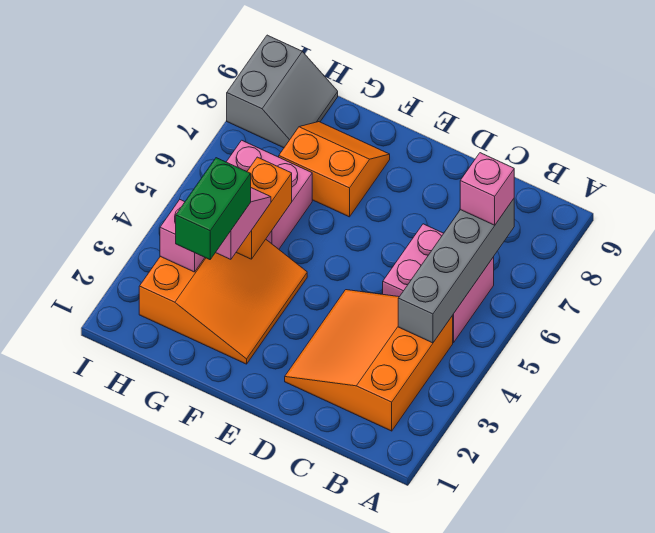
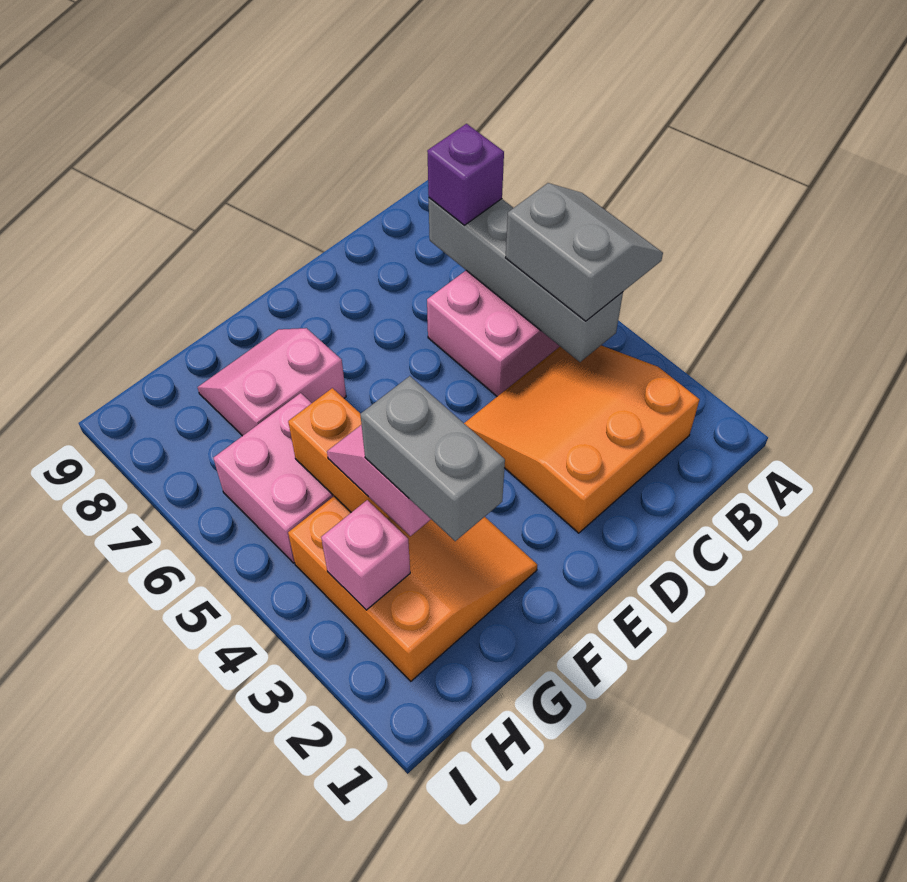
orange 3x3 slope [285,290,453,431] -> orange 3x3 slope turned to [464,346,699,533]
pink 1x1 brick [460,153,514,225] -> purple 1x1 brick [427,124,504,225]
orange 2x2 slope [279,122,390,217] -> pink 2x2 slope [198,328,346,436]
green 1x2 brick [176,158,251,260] -> grey 1x2 brick [360,376,505,541]
grey 2x2 slope [227,35,338,148] -> grey 2x2 slope moved to [506,183,663,321]

